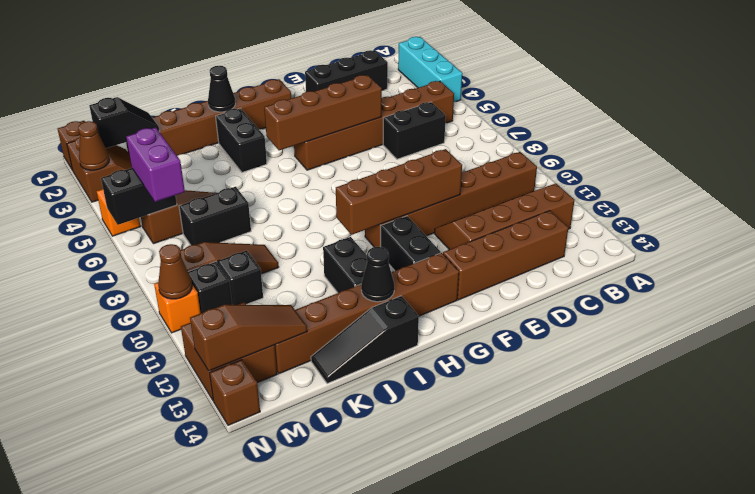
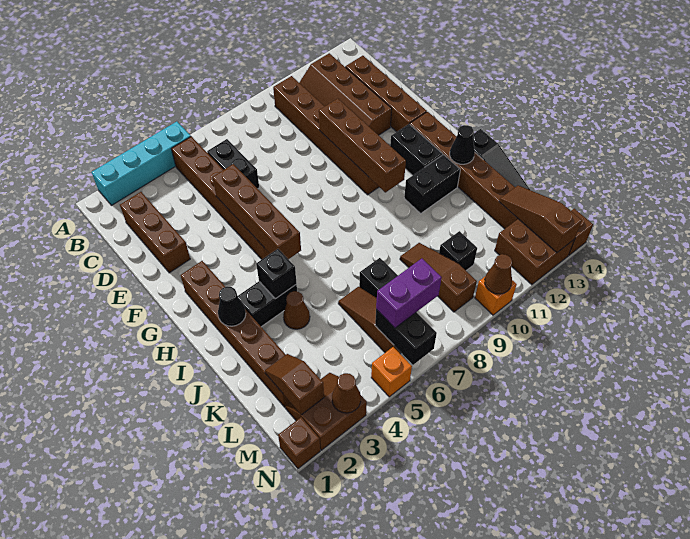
cyan 1x3 brick [398,37,462,102] -> cyan 1x4 brick [92,122,191,205]
black 1x3 brick [305,50,388,92] -> brown 1x3 brick [120,192,190,273]
black 1x2 brick [381,216,441,271] -> black 1x2 brick turned to [390,124,443,176]
none -> brown 1x1 cone [283,291,310,329]
black 1x2 slope [89,97,160,148] -> brown 1x2 slope [265,354,324,415]
black 1x1 brick [188,262,232,313] -> black 1x1 brick moved to [256,249,297,299]

